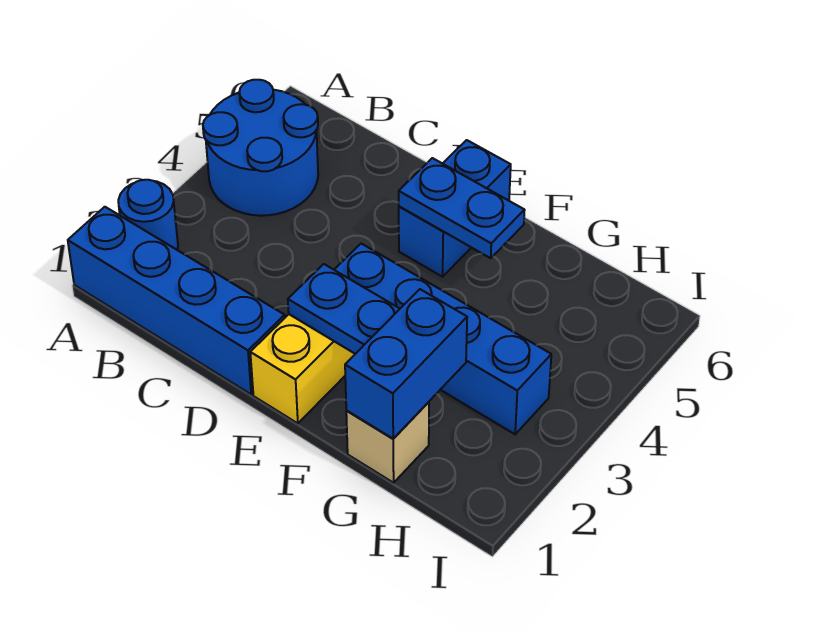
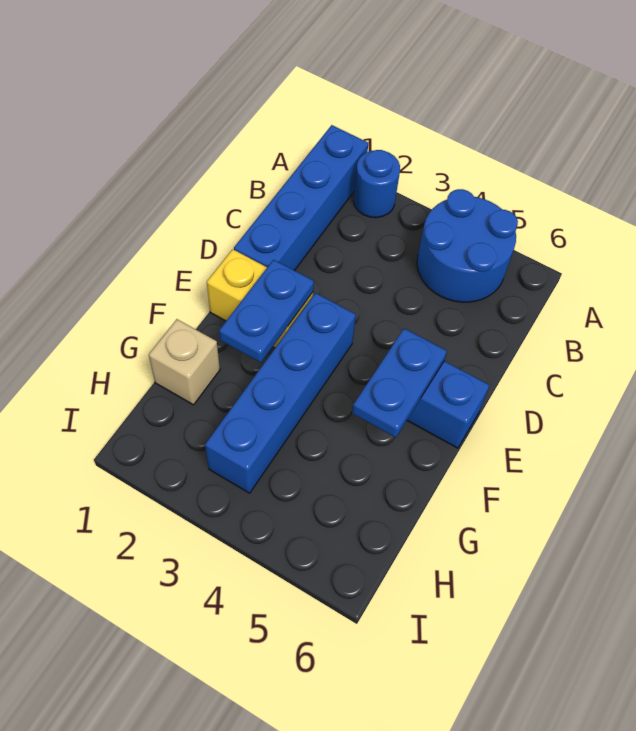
blue 1x2 brick [345,289,467,439] -> none

